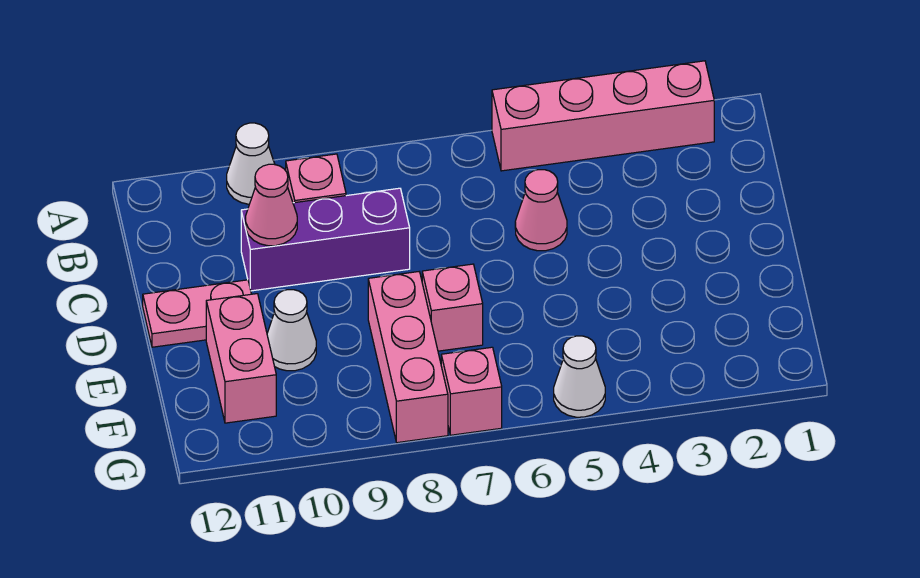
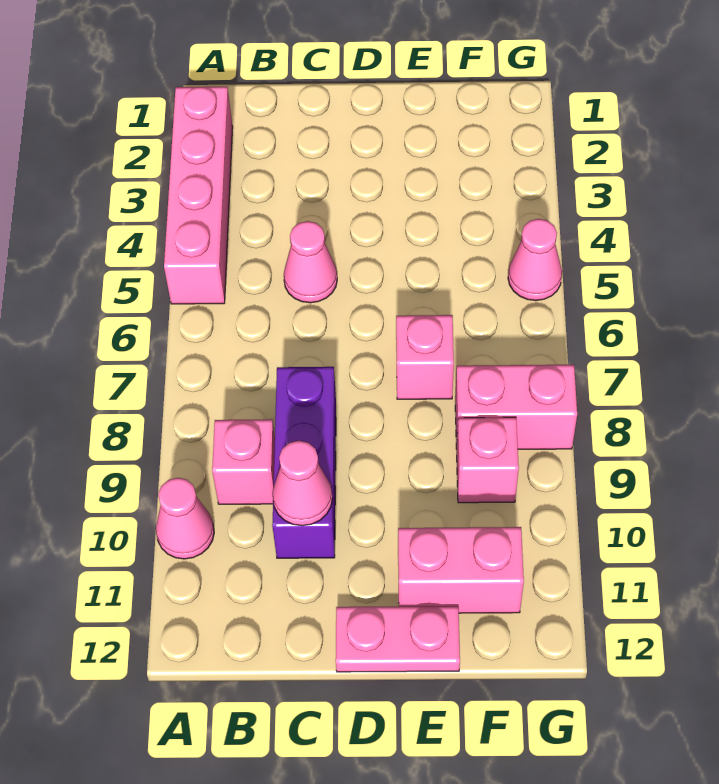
white 1x1 cone [227,123,275,204] -> pink 1x1 cone [156,478,214,559]
pink 1x2 plate [143,280,251,347] -> pink 1x2 plate turned to [336,606,460,672]
pink 1x3 brick [368,272,448,443] -> pink 1x2 brick [455,365,577,449]
white 1x1 cone [267,290,316,371] -> none
white 1x1 cone [554,336,605,417] -> pink 1x1 cone [508,219,562,300]
pink 1x1 brick [441,347,502,435] -> pink 1x1 brick moved to [457,417,519,503]

